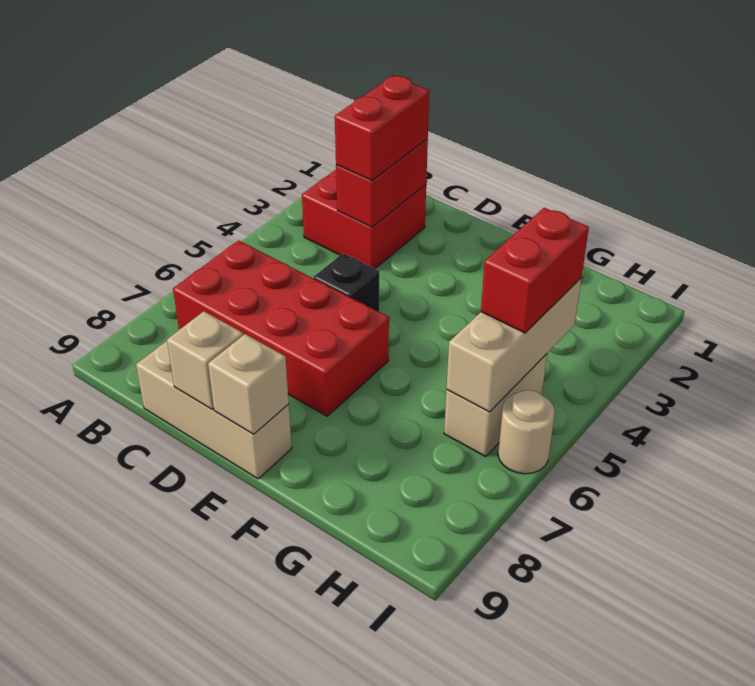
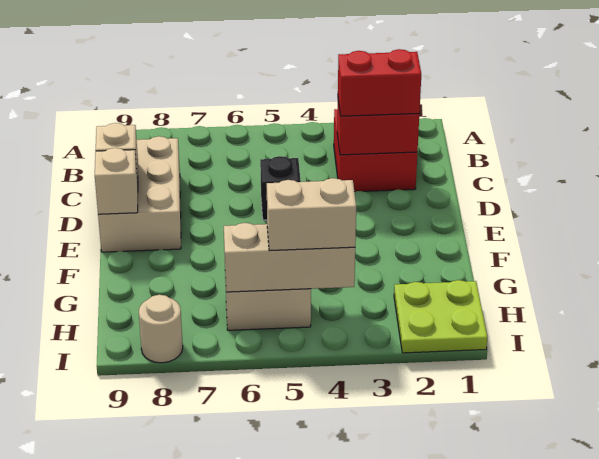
red 2x4 brick [173,241,389,416] -> none
tan 1x3 brick [136,341,292,479] -> tan 2x3 brick [98,136,181,252]
none -> lime 2x2 plate [394,280,487,353]
red 1x2 brick [481,208,589,333] -> tan 1x2 brick [267,178,356,251]
tan 1x1 round brick [498,390,555,474] -> tan 1x1 round brick moved to [139,295,183,363]

